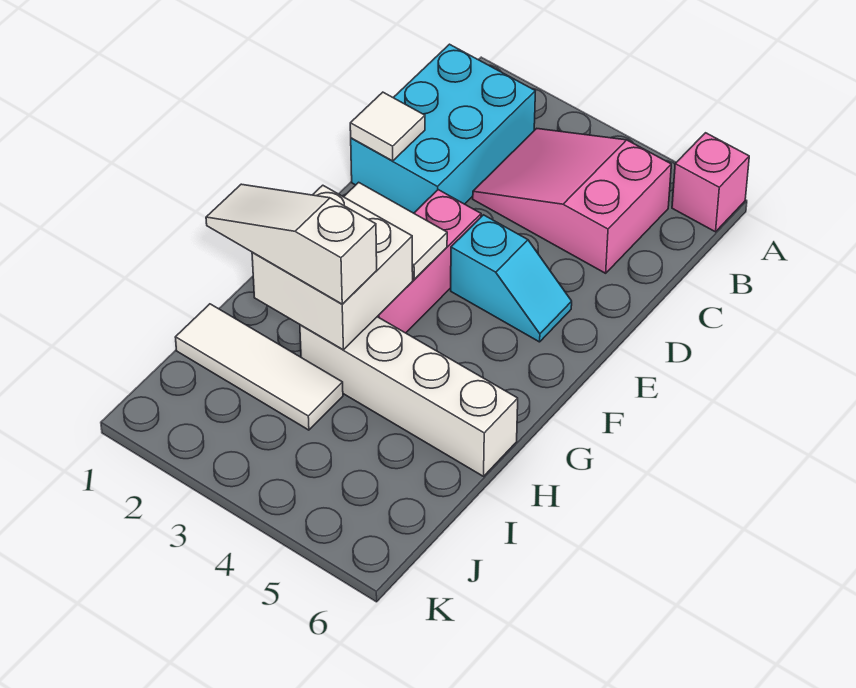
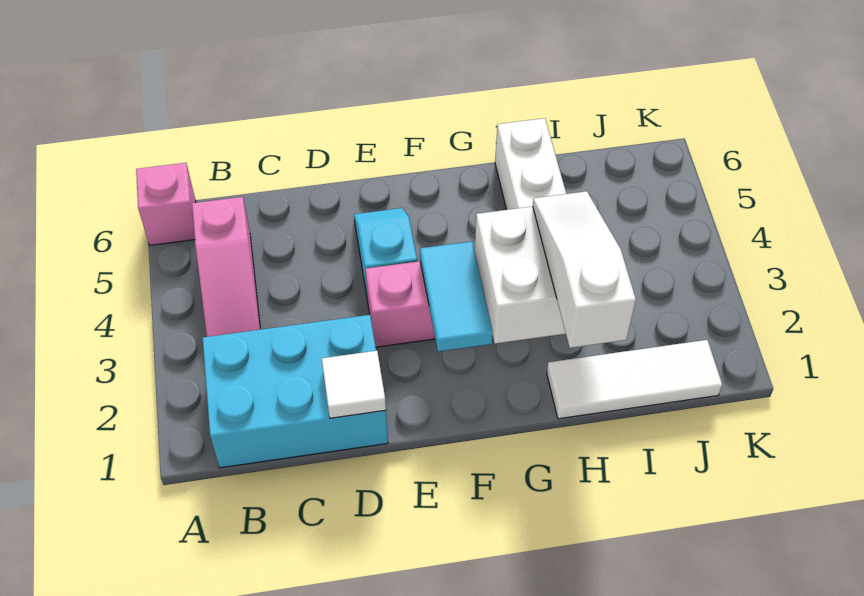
pink 2x3 slope [473,128,671,273] -> pink 1x3 slope [192,197,260,337]
white 1x2 tile [344,182,447,279] -> cyan 1x2 tile [420,241,493,352]
white 1x3 slope [206,184,377,304] -> white 1x3 slope turned to [533,191,636,348]
white 1x3 tile [175,304,343,430] -> white 1x3 tile turned to [547,340,722,419]

